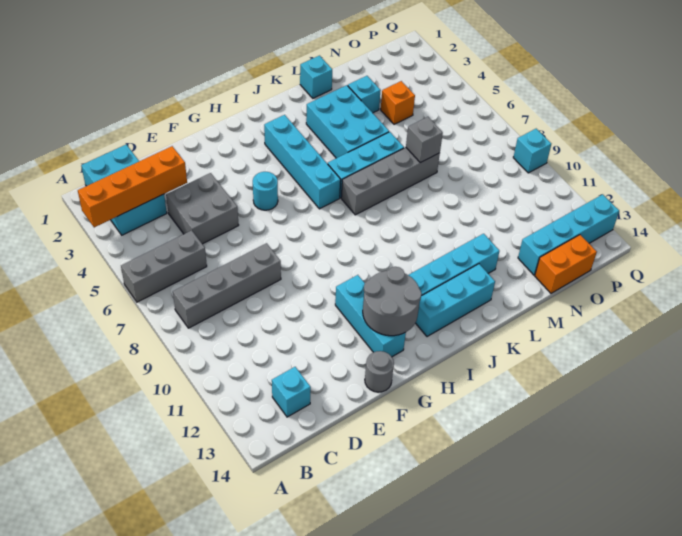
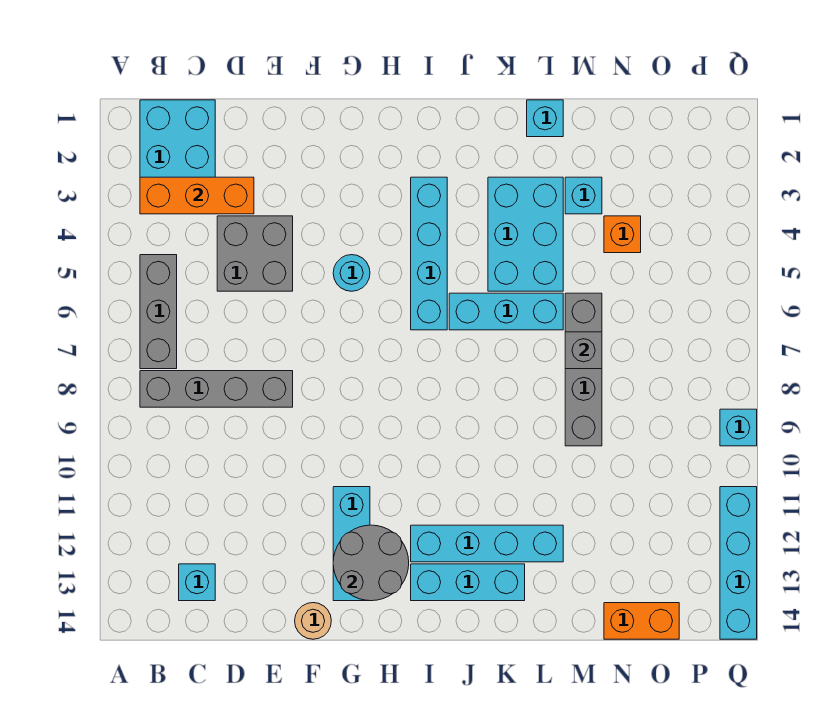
orange 1x4 brick [78,146,187,227] -> orange 1x3 brick [140,177,254,214]
grey 1x3 brick [121,230,207,302] -> grey 1x3 brick turned to [140,255,177,369]
grey 1x1 round brick [365,351,394,392] -> tan 1x1 round brick [295,603,331,639]
grey 1x4 brick [341,147,440,215] -> grey 1x4 brick turned to [565,293,602,446]
cyan 1x4 brick [518,194,619,275] -> cyan 1x4 brick turned to [720,487,757,639]

